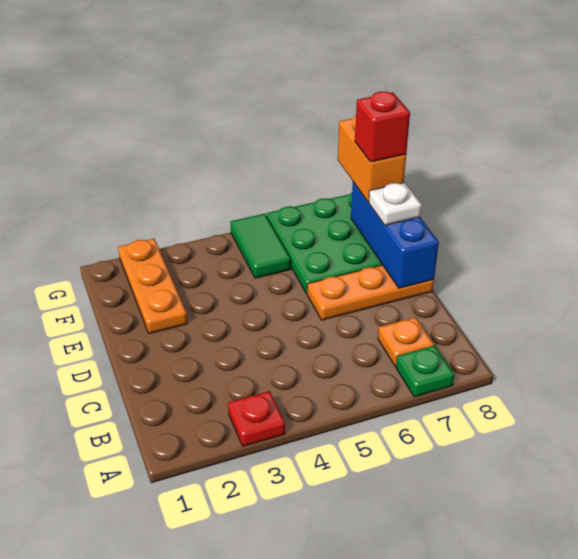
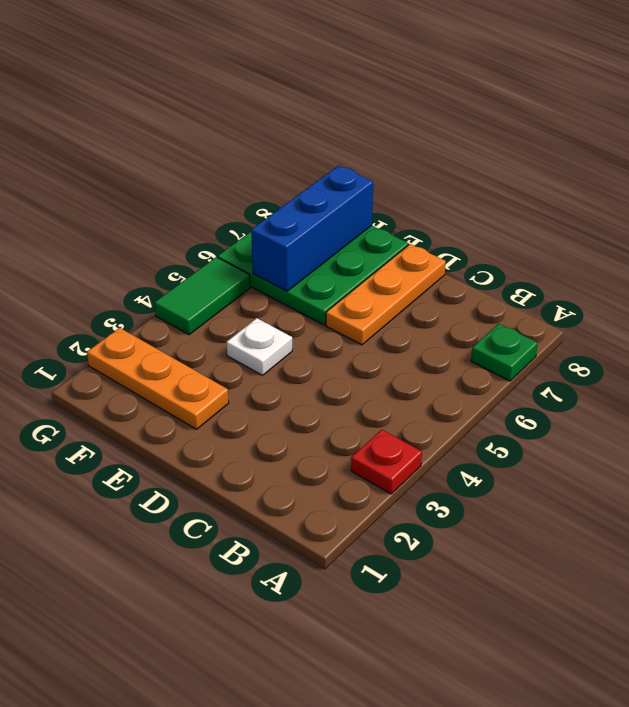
orange 1x1 plate [378,317,434,366] -> none
blue 1x3 brick [351,182,439,288] -> blue 1x3 brick turned to [251,166,373,291]
white 1x1 plate [369,183,422,225] -> white 1x1 plate moved to [227,318,292,375]
green 1x2 tile [230,214,291,278] -> green 1x2 tile turned to [154,257,250,335]
orange 1x2 brick [338,116,406,202] -> none
red 1x1 brick [355,92,410,162] -> none

